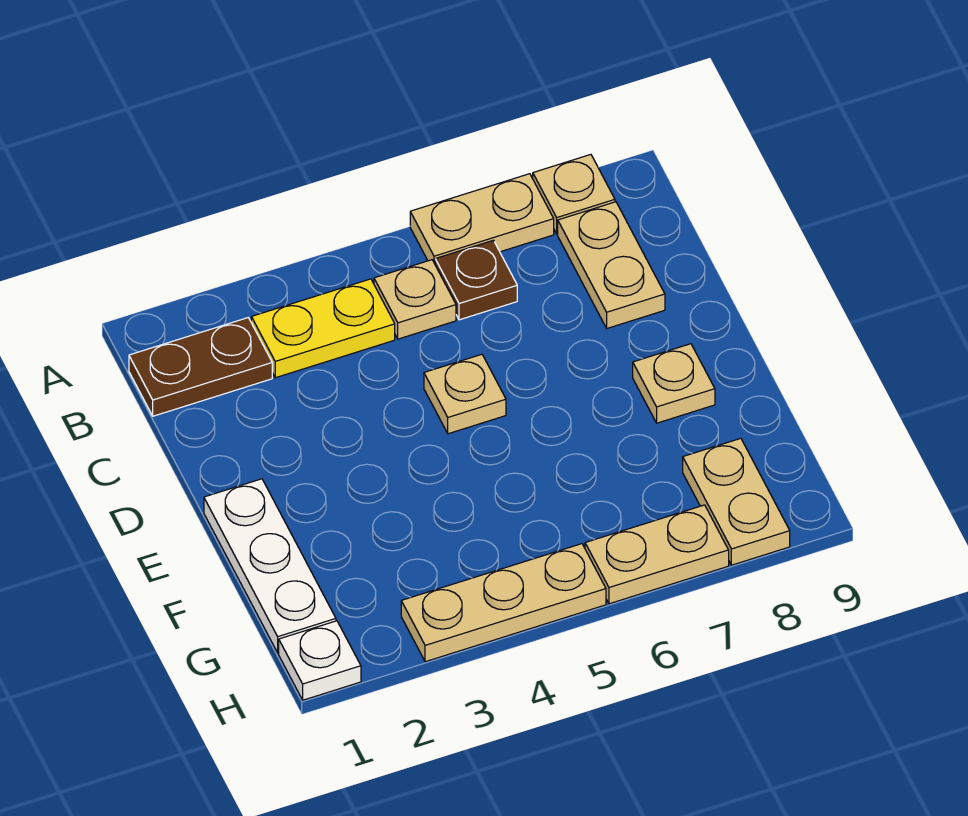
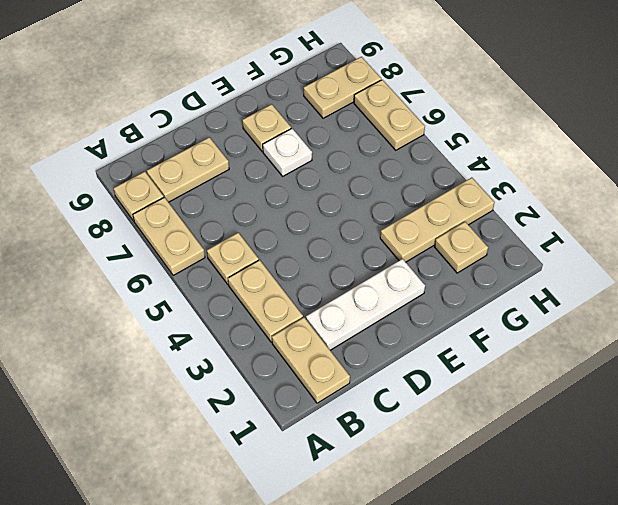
brown 1x2 plate [129,318,272,416] -> tan 1x2 plate [272,317,350,403]
yellow 1x2 plate [251,279,395,378] -> tan 1x2 plate [228,260,303,342]
brown 1x1 plate [435,240,517,320] -> none
tan 1x1 plate [424,354,506,434] -> tan 1x1 plate moved to [435,222,488,273]
white 1x3 plate [204,479,336,653] -> white 1x3 plate moved to [306,259,425,350]
white 1x1 plate [279,621,361,700] -> white 1x1 plate moved to [263,128,312,176]
tan 1x3 plate [401,544,606,662] -> tan 1x3 plate turned to [380,178,495,262]

